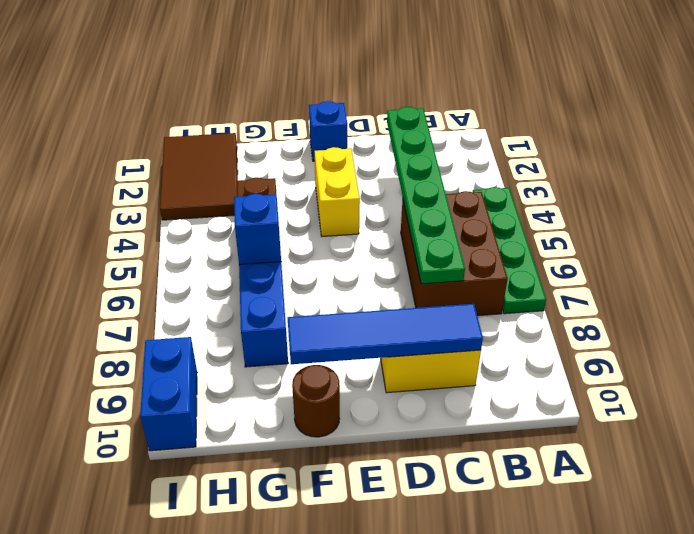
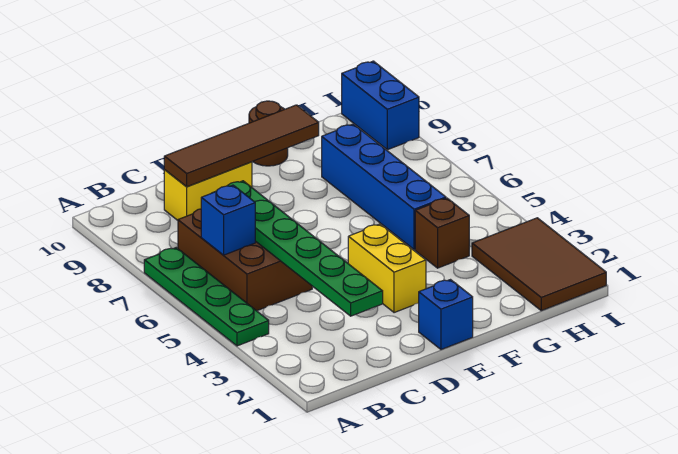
blue 1x4 tile [288,304,483,364] -> brown 1x4 tile [164,105,319,187]
blue 1x1 brick [234,194,281,264] -> blue 1x1 brick moved to [201,185,255,255]

